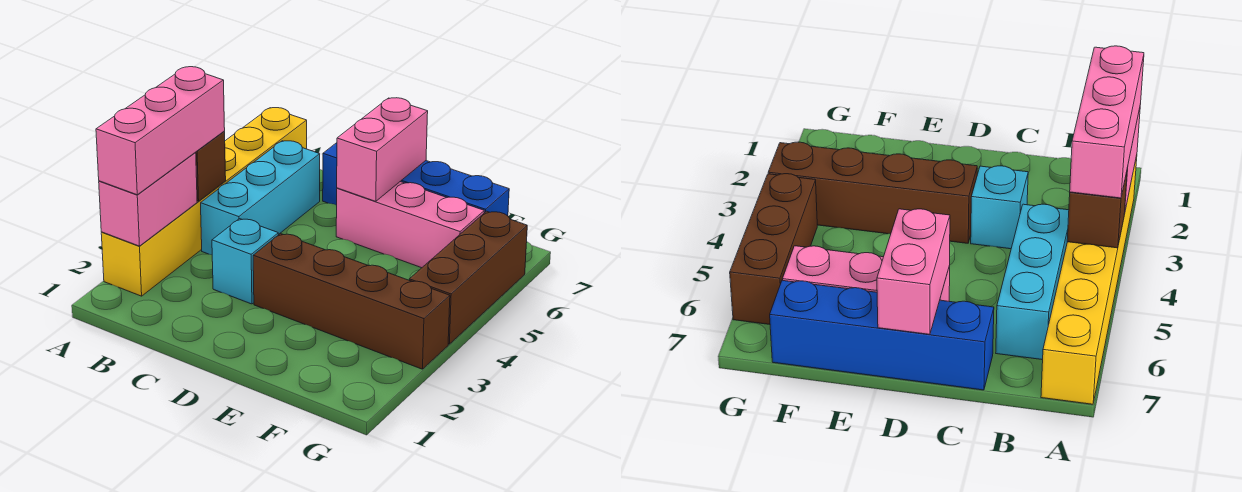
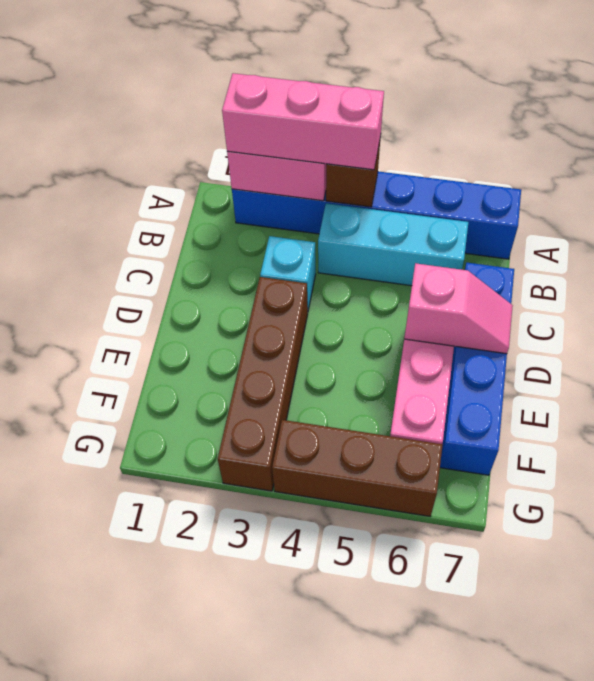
yellow 1x6 brick [101,108,307,296] -> blue 1x6 brick [232,171,521,259]
pink 1x2 brick [337,98,428,201] -> pink 1x2 slope [404,263,513,354]

